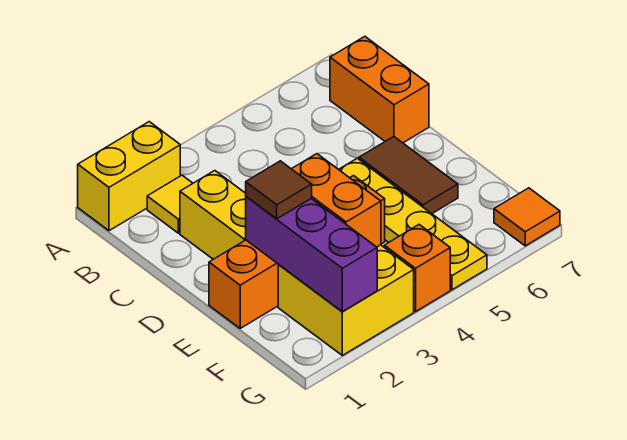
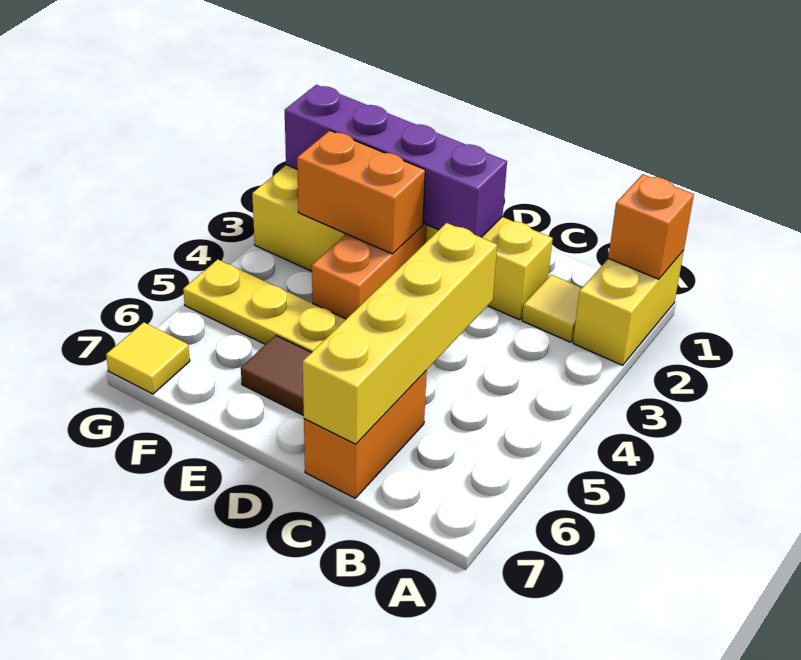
orange 1x2 brick [330,37,429,143] -> orange 1x2 brick turned to [304,371,427,498]
none -> yellow 1x4 brick [303,223,497,444]
purple 1x3 brick [246,197,377,312] -> purple 1x4 brick [285,85,507,237]
brown 1x1 tile [246,161,312,219] -> none
orange 1x1 brick [384,225,450,312] -> orange 1x1 brick moved to [608,174,694,279]
orange 1x1 tile [494,188,560,246] -> yellow 1x1 tile [106,322,190,394]

